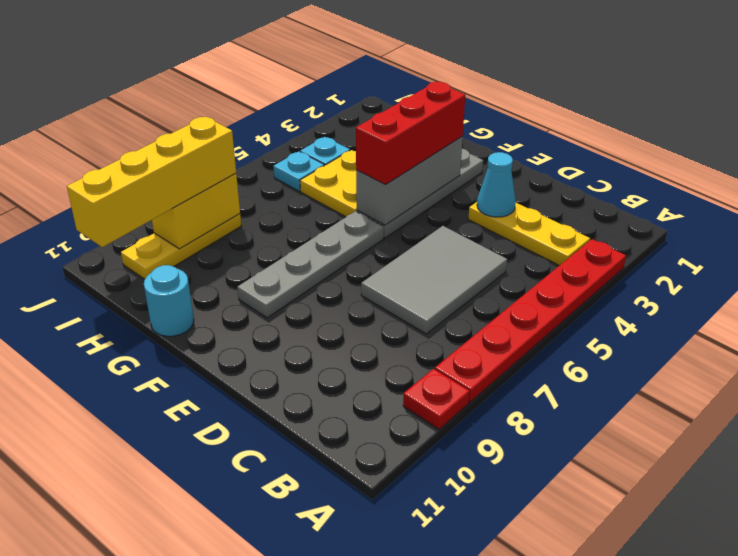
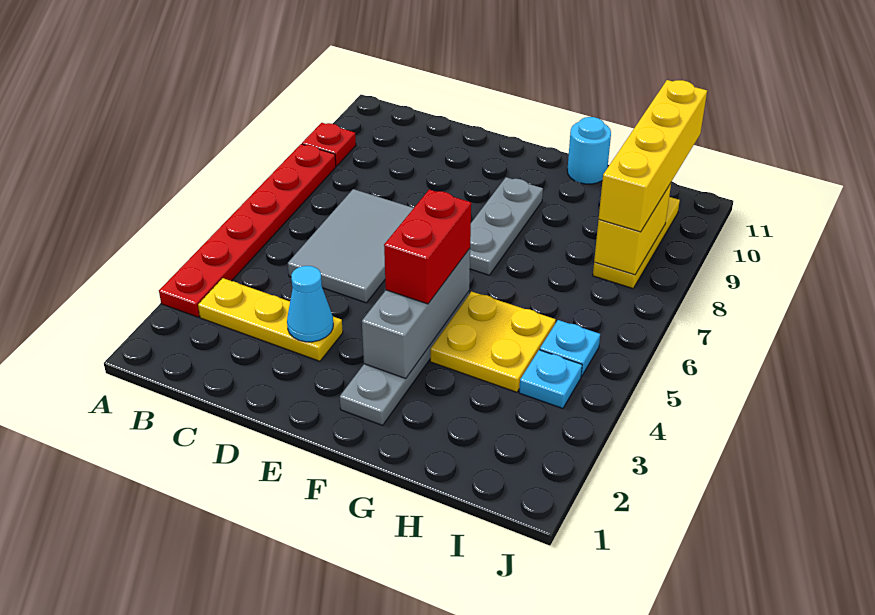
red 1x3 brick [356,82,465,184] -> red 1x2 brick [384,190,471,304]
grey 1x4 plate [237,211,384,318] -> grey 1x3 plate [470,177,543,275]

